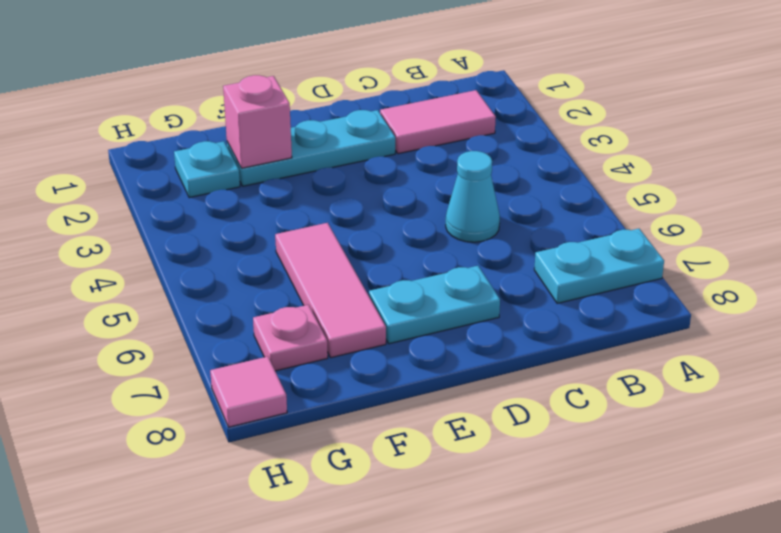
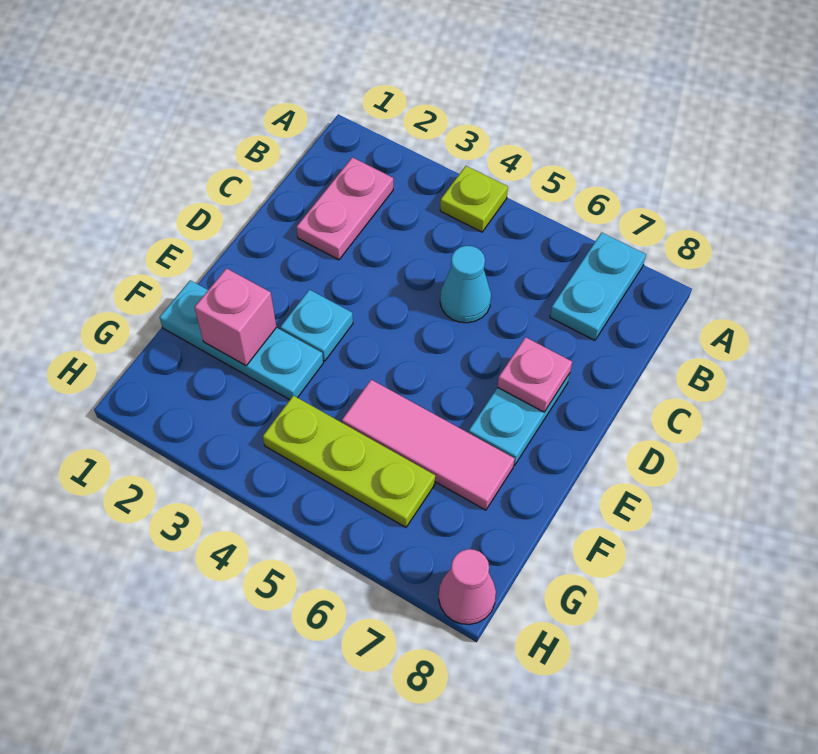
none -> lime 1x1 plate [440,166,508,232]
pink 1x2 tile [380,90,496,154] -> pink 1x2 plate [296,157,393,260]
cyan 1x3 plate [227,110,395,186] -> cyan 1x3 plate turned to [159,280,323,400]
cyan 1x1 plate [174,141,240,198] -> cyan 1x1 plate moved to [280,290,353,361]
none -> lime 1x3 plate [263,396,435,527]
pink 1x1 plate [253,305,328,371] -> pink 1x1 plate moved to [498,337,572,412]
pink 1x1 tile [210,356,287,427] -> pink 1x1 cone [439,549,496,624]

